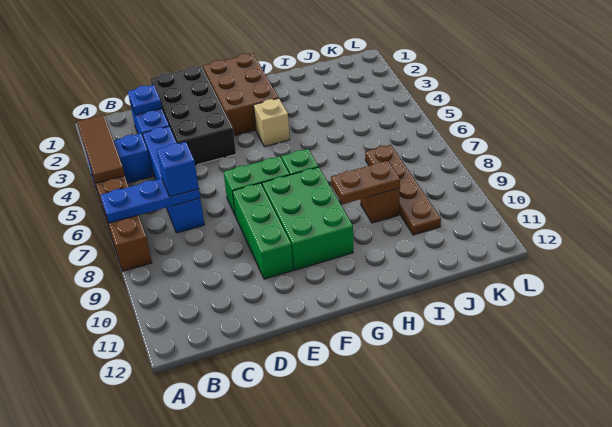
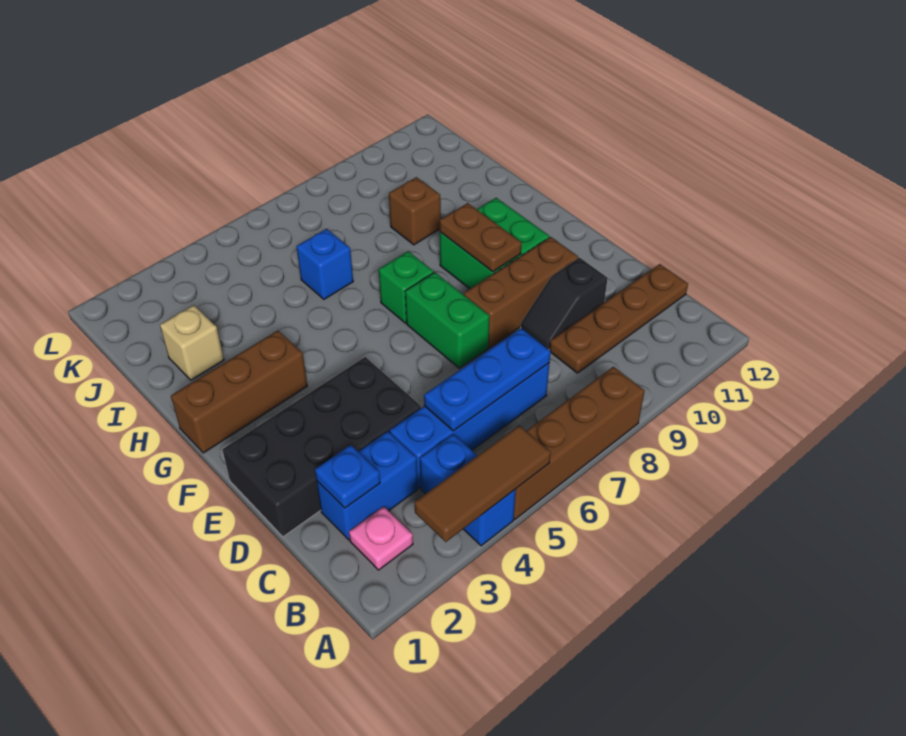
blue 1x3 plate [101,178,200,223] -> blue 1x3 plate turned to [424,328,551,431]
none -> pink 1x1 plate [349,506,413,570]
blue 1x1 brick [157,142,199,197] -> blue 1x1 brick moved to [297,229,353,299]
none -> black 1x2 slope [521,258,608,349]
green 1x3 brick [232,183,293,279] -> brown 1x3 brick [464,237,578,348]
brown 2x3 brick [203,53,278,136] -> brown 1x3 brick [171,331,307,453]
green 2x3 brick [262,167,353,270] -> green 2x2 brick [440,198,549,289]
tan 1x1 brick [254,98,290,147] -> tan 1x1 brick moved to [160,305,224,380]
brown 1x2 plate [331,161,400,204] -> brown 1x2 plate moved to [440,203,522,272]
brown 1x4 plate [365,145,441,235] -> brown 1x4 plate moved to [549,264,688,373]

